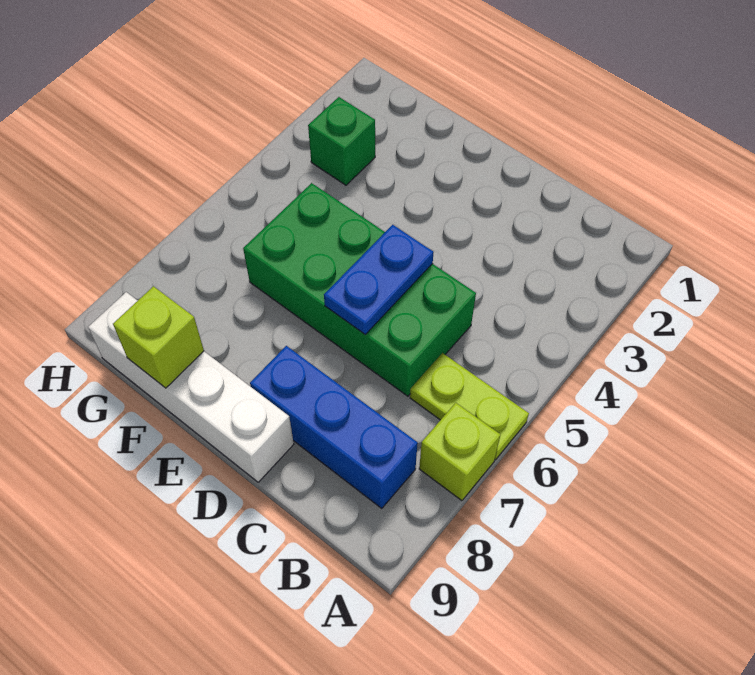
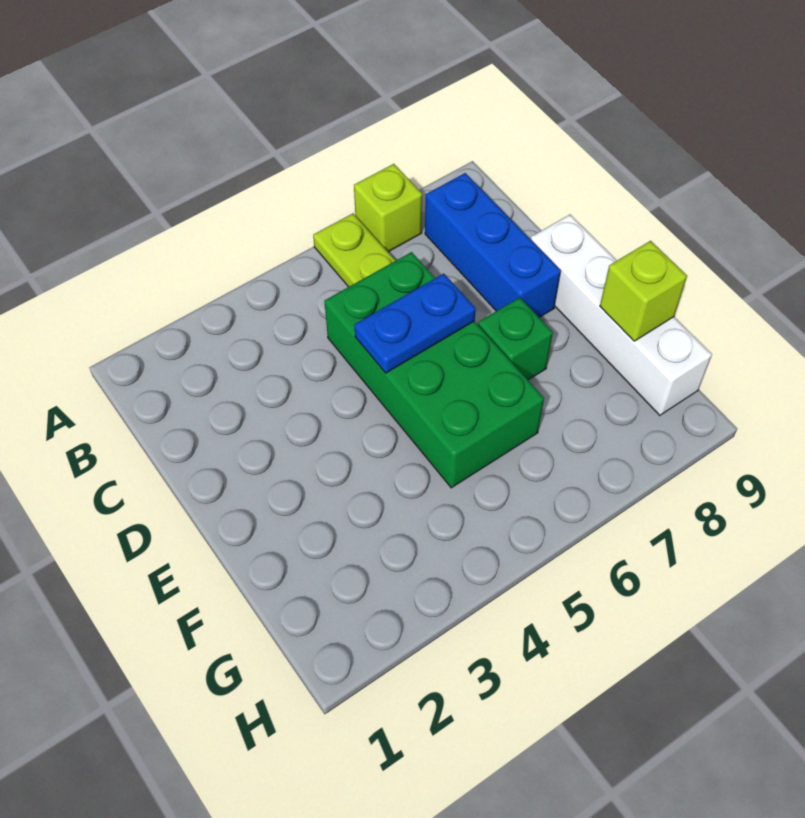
green 1x1 brick [308,97,375,185] -> green 1x1 brick moved to [478,298,553,380]

